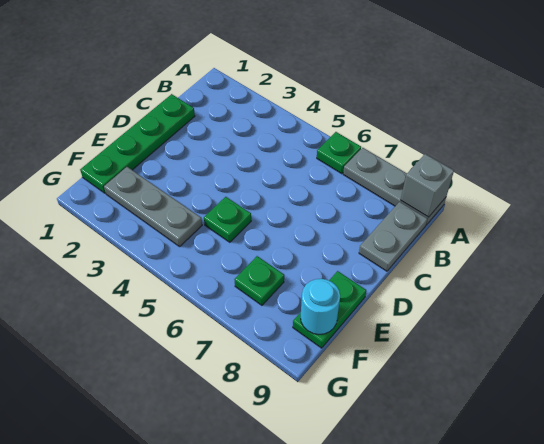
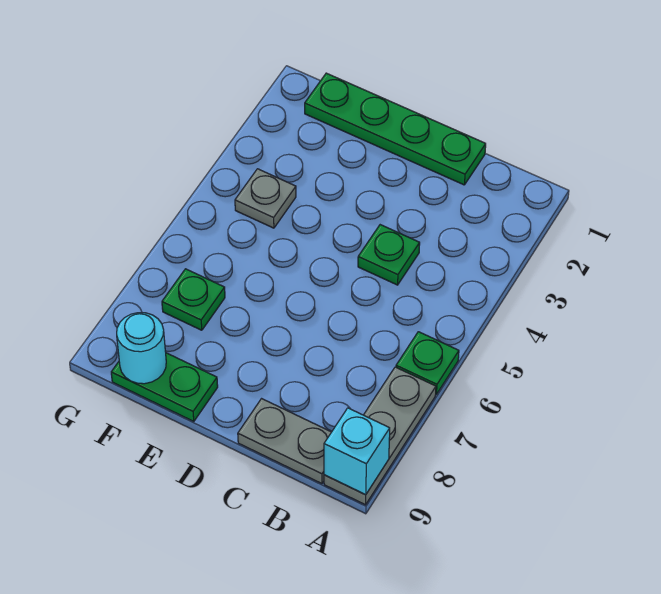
grey 1x1 brick [401,154,454,217] -> cyan 1x1 brick [324,408,390,495]
green 1x1 plate [204,197,251,242] -> green 1x1 plate moved to [358,225,420,285]
grey 1x3 plate [104,167,202,247] -> grey 1x1 plate [235,169,296,228]

